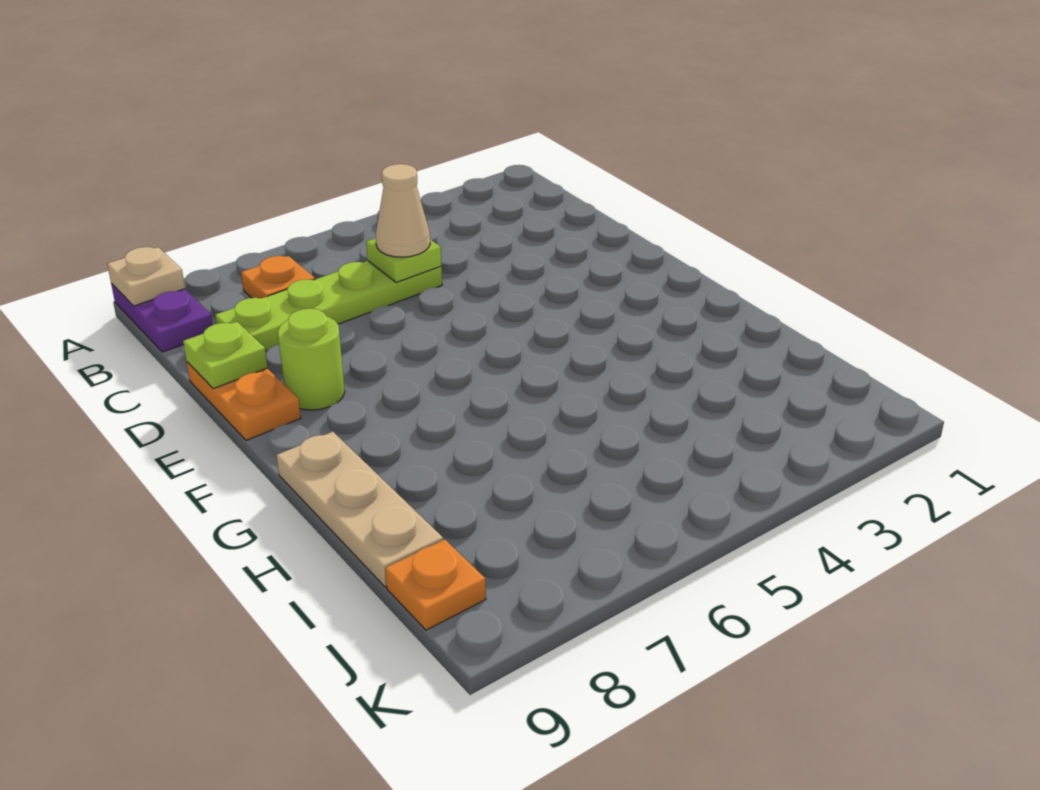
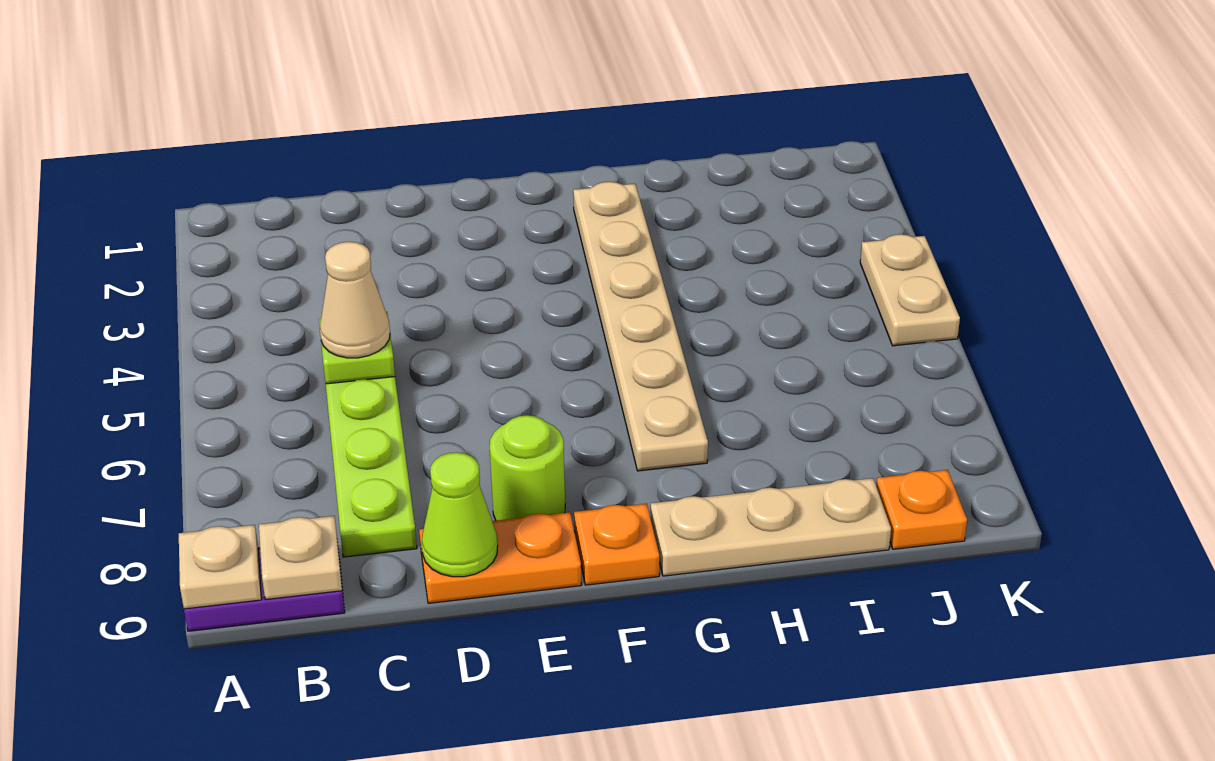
orange 1x1 plate [241,256,315,298] -> orange 1x1 plate moved to [574,504,659,585]
none -> tan 1x1 plate [259,516,342,599]
lime 1x1 plate [183,322,268,389] -> lime 1x1 cone [422,452,498,577]
none -> tan 1x6 plate [573,182,708,471]
none -> tan 1x2 plate [860,234,960,346]

